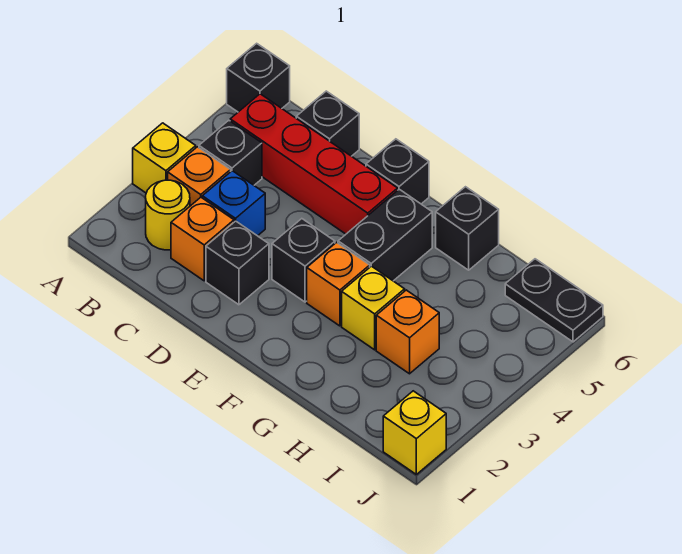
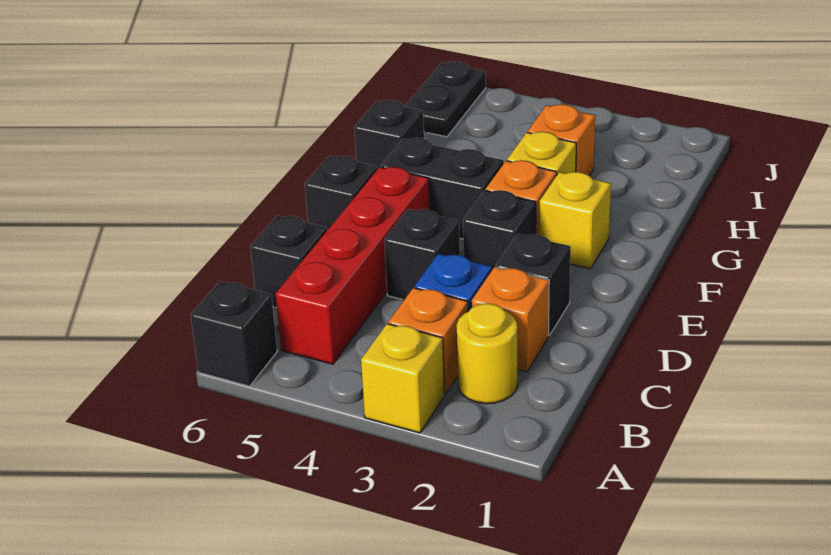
black 1x1 brick [199,120,262,185] -> black 1x1 brick moved to [384,209,460,300]
yellow 1x1 brick [383,391,446,474] -> yellow 1x1 brick moved to [539,172,611,269]

